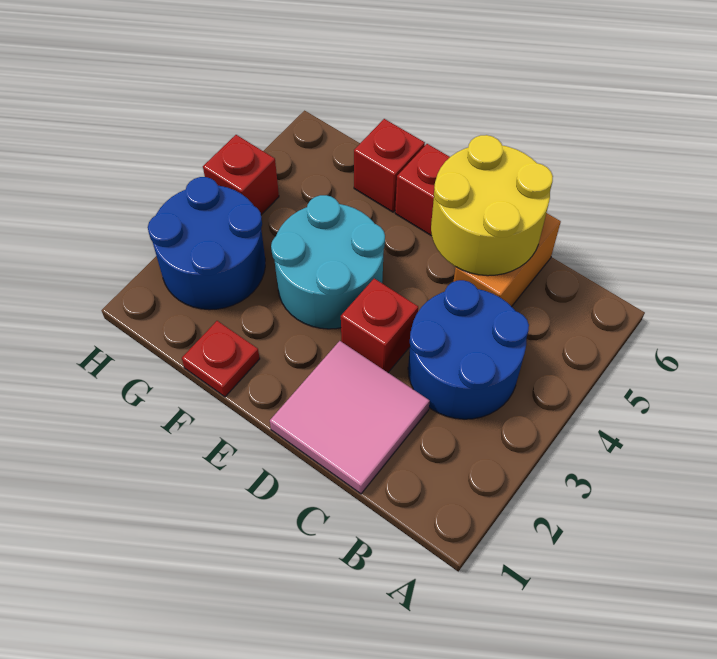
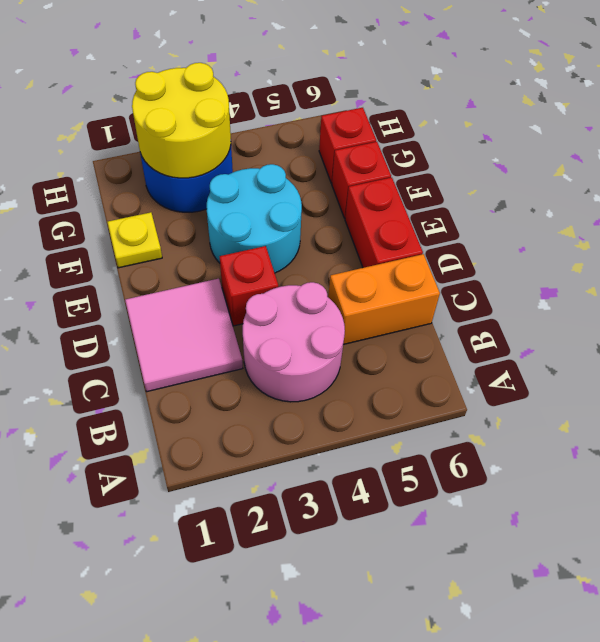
blue 2x2 round brick [408,280,529,419] -> pink 2x2 round brick [243,282,345,402]
yellow 2x2 round brick [431,135,553,276] -> yellow 2x2 round brick moved to [132,63,231,178]
red 1x1 plate [182,321,260,397] -> yellow 1x1 plate [107,212,162,268]
red 1x1 brick [203,135,279,215] -> red 1x1 brick moved to [319,108,376,183]

